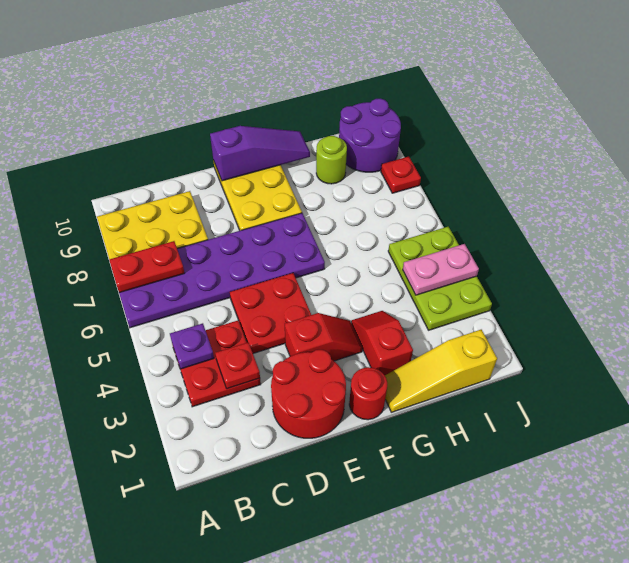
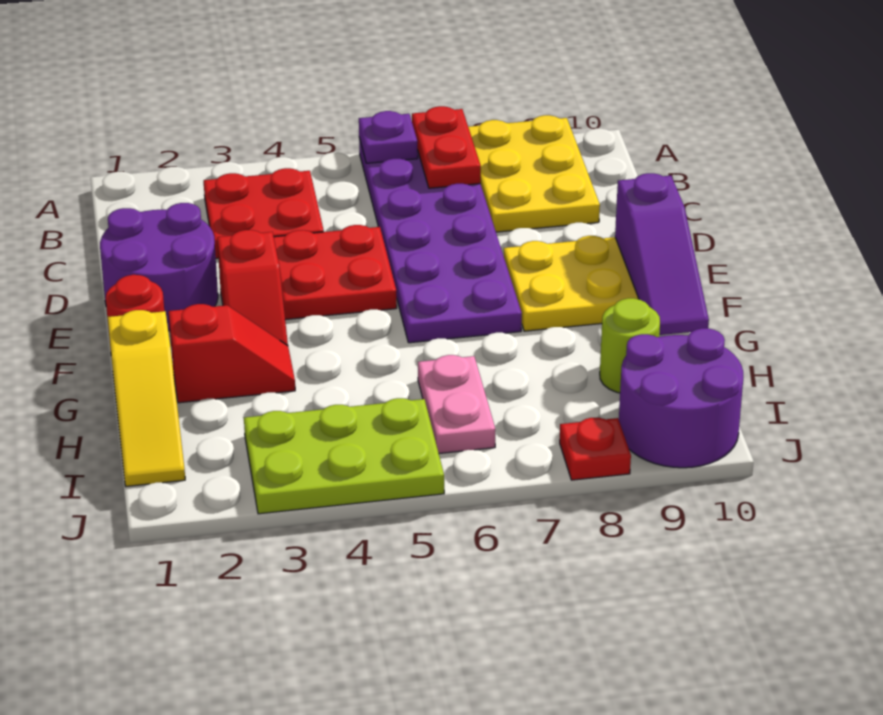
purple 1x1 plate [170,323,214,369] -> purple 1x1 plate moved to [359,111,418,163]
red 1x1 plate [215,342,260,389] -> none
red 2x2 round brick [271,350,346,438] -> purple 2x2 round brick [100,203,218,331]
yellow 1x3 slope [385,330,497,412] -> yellow 1x3 slope turned to [108,310,185,486]
pink 1x2 plate [403,244,479,295] -> pink 1x2 plate moved to [418,355,495,454]

